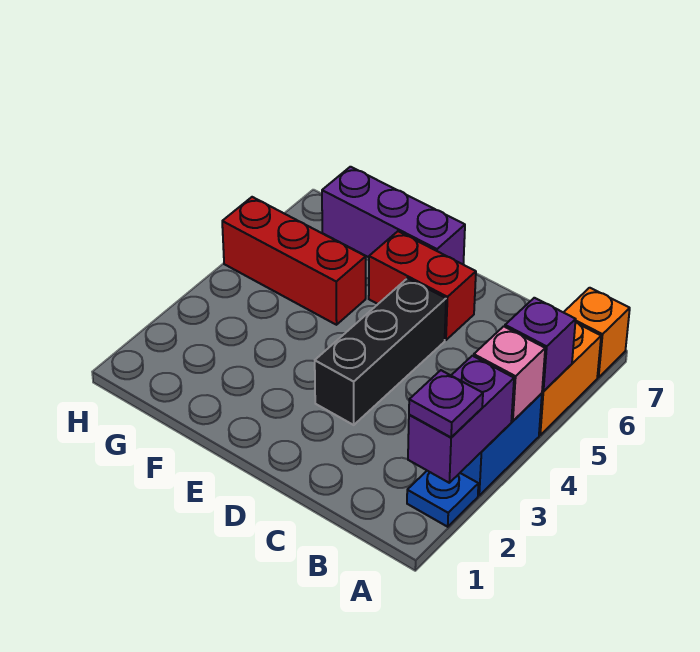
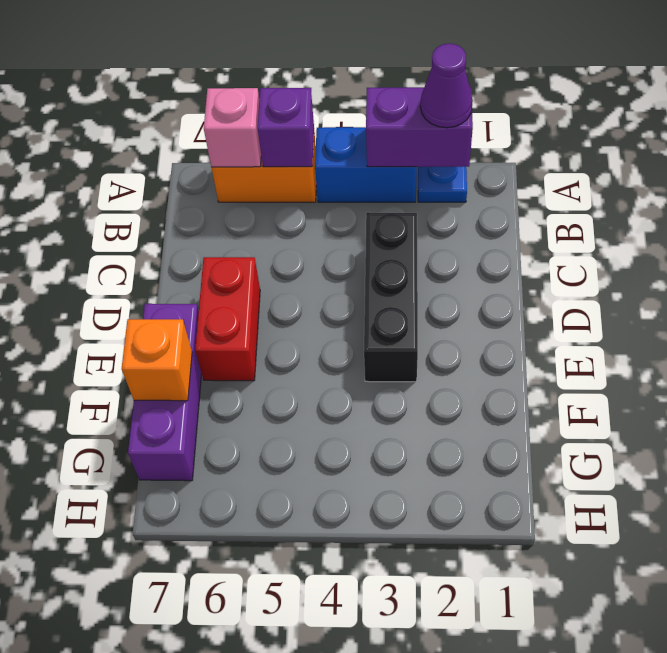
purple 1x1 plate [409,370,483,437] -> purple 1x1 cone [420,44,473,128]
pink 1x1 brick [474,326,545,421] -> pink 1x1 brick moved to [204,88,261,167]
orange 1x1 brick [564,288,630,378] -> orange 1x1 brick moved to [122,319,192,401]
black 1x3 brick [315,278,446,425] -> black 1x3 brick turned to [364,212,418,382]
red 1x3 brick [222,197,366,325] -> none

